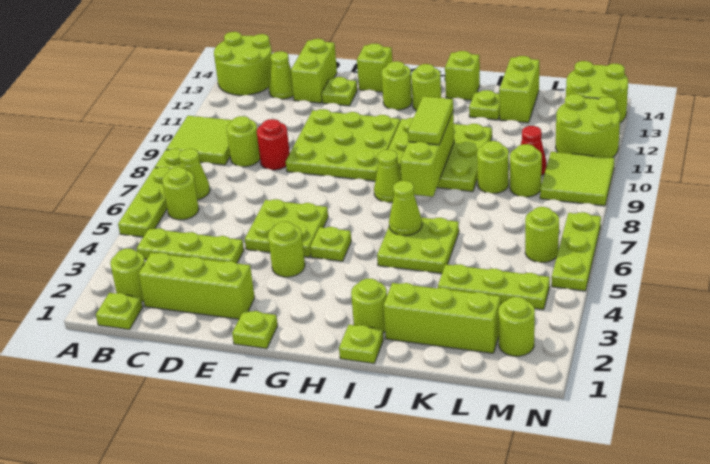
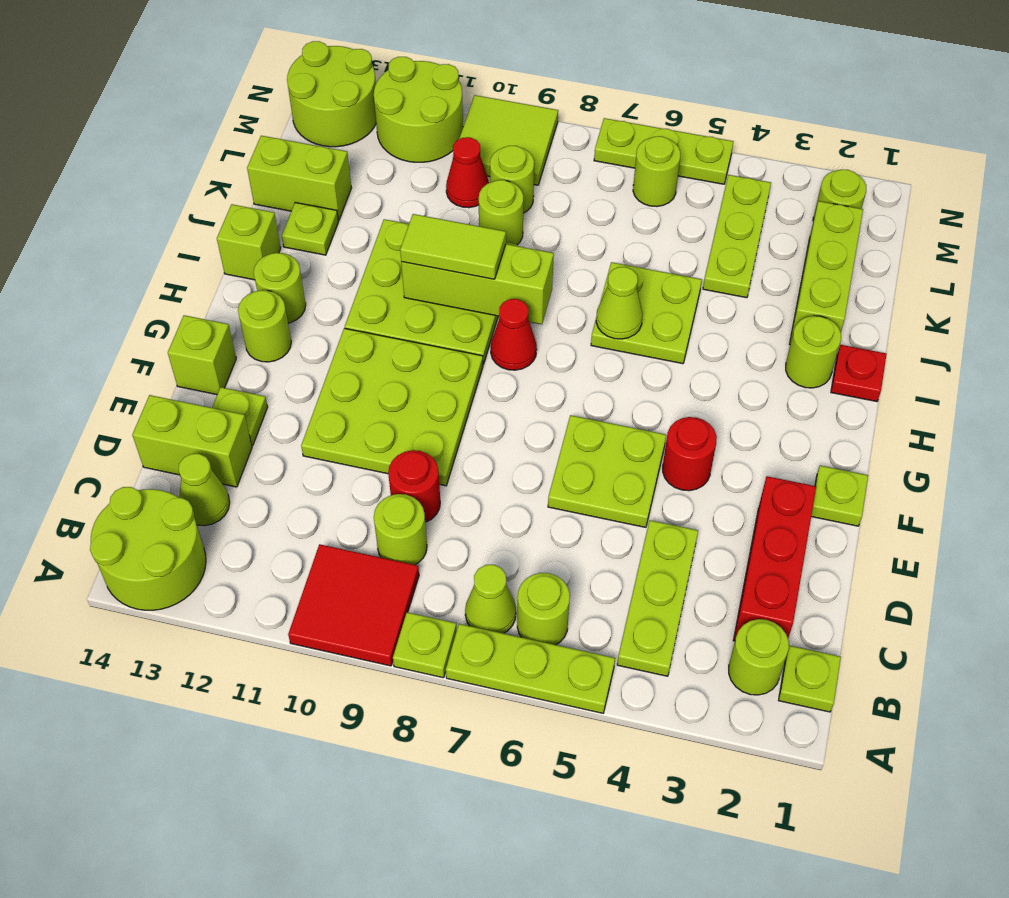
lime 2x2 tile [166,116,232,165] -> red 2x2 tile [288,544,419,666]
lime 1x3 brick [138,253,255,319] -> red 1x3 brick [733,476,816,641]
lime 1x1 round brick [268,222,305,277] -> red 1x1 round brick [663,417,717,491]
lime 1x1 plate [310,227,351,261] -> none
lime 1x1 cone [374,150,402,202] -> red 1x1 cone [491,299,537,370]
lime 1x1 plate [339,325,383,363] -> red 1x1 plate [831,345,887,402]

